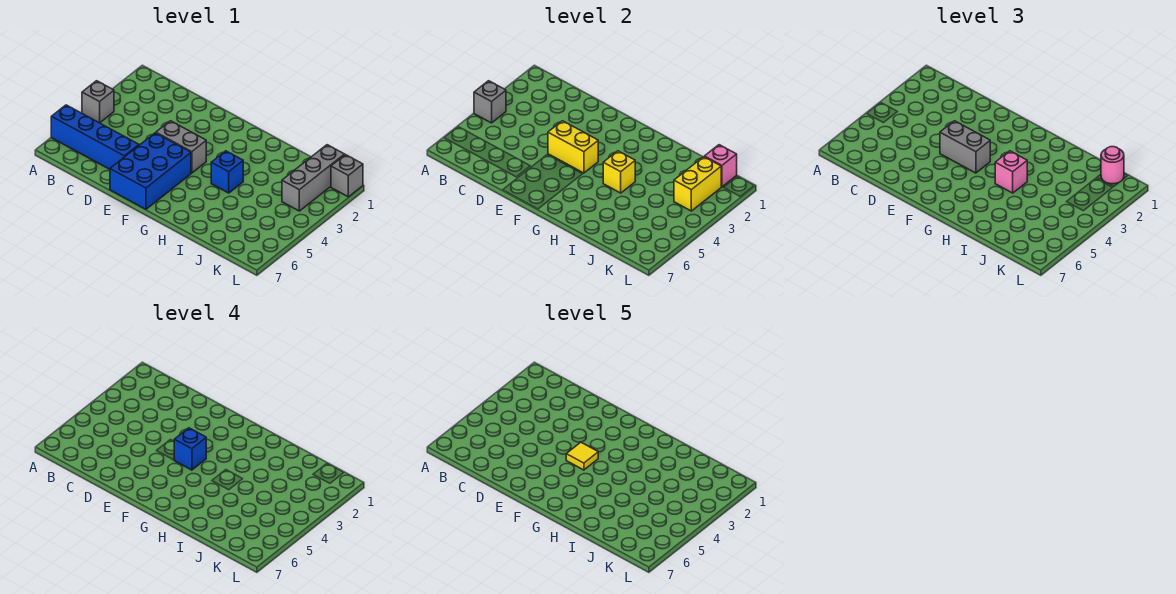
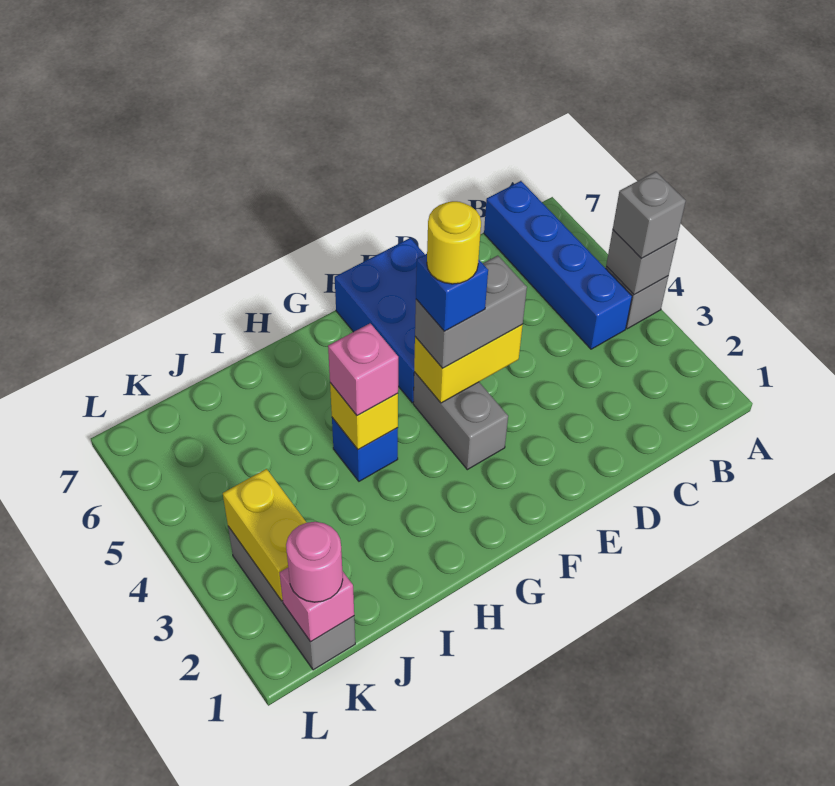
blue 1x4 brick [51,105,139,169] -> blue 1x4 brick turned to [484,181,632,349]
grey 1x2 brick [156,121,206,173] -> grey 1x2 brick turned to [413,372,508,470]
yellow 1x1 tile [566,442,598,470] -> yellow 1x1 round brick [427,201,481,284]
grey 1x1 brick [331,155,363,197] -> grey 1x1 brick moved to [613,172,686,258]

